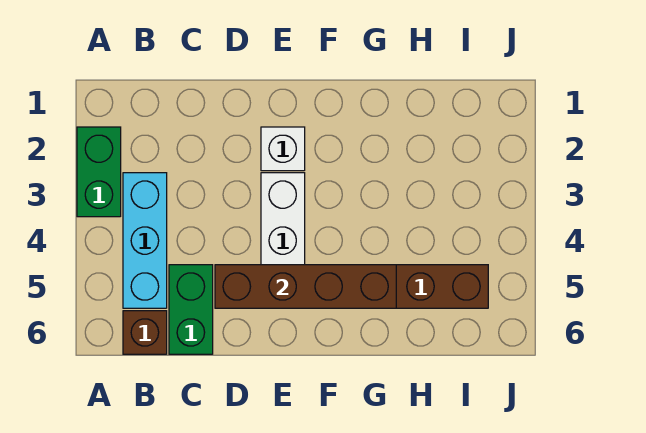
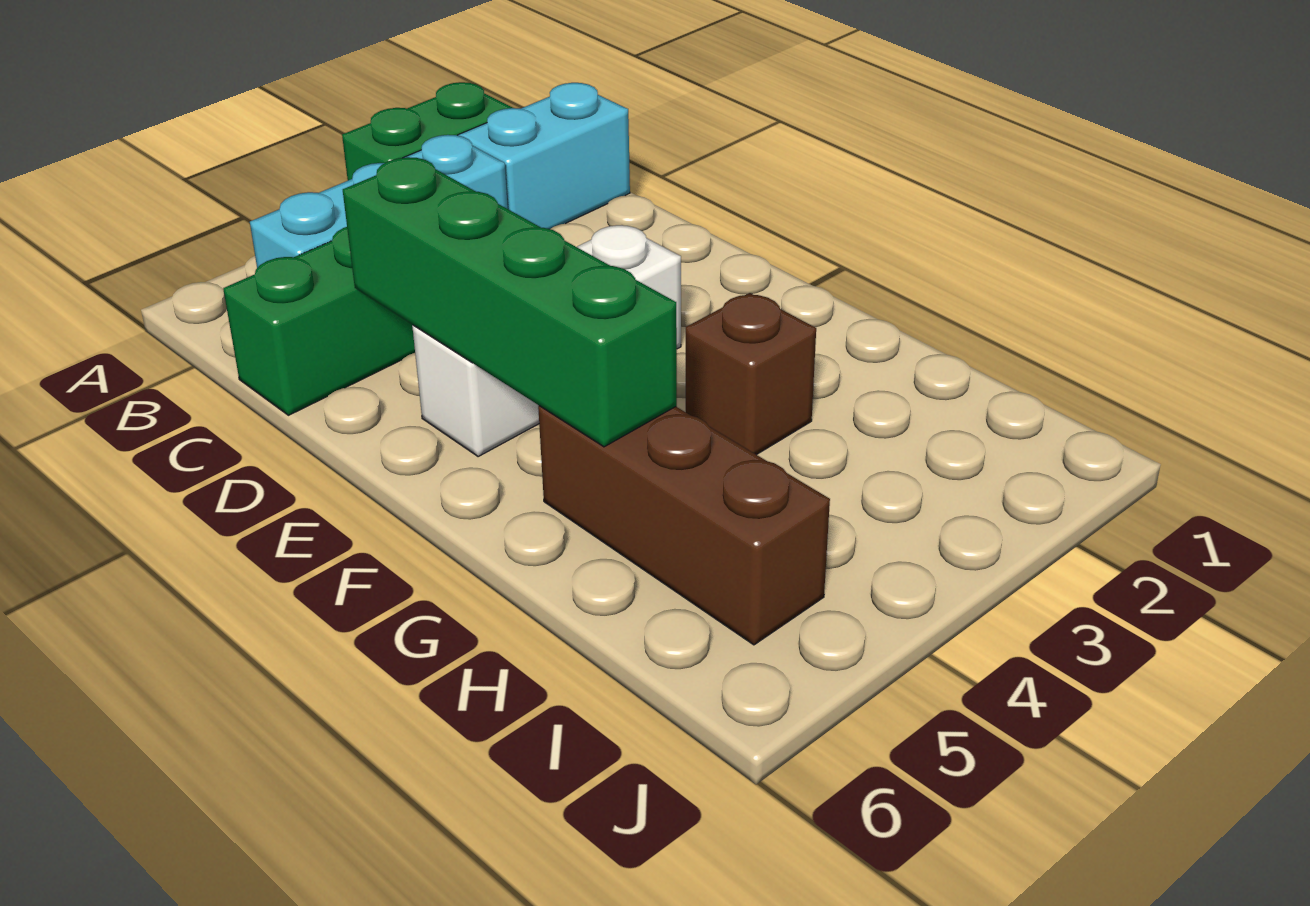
none -> cyan 1x2 brick [458,83,630,229]
brown 1x1 brick [123,311,167,354] -> brown 1x1 brick moved to [686,293,816,455]
brown 1x4 brick [215,265,396,308] -> green 1x4 brick [343,157,677,447]
white 1x1 brick [261,127,305,171] -> none

